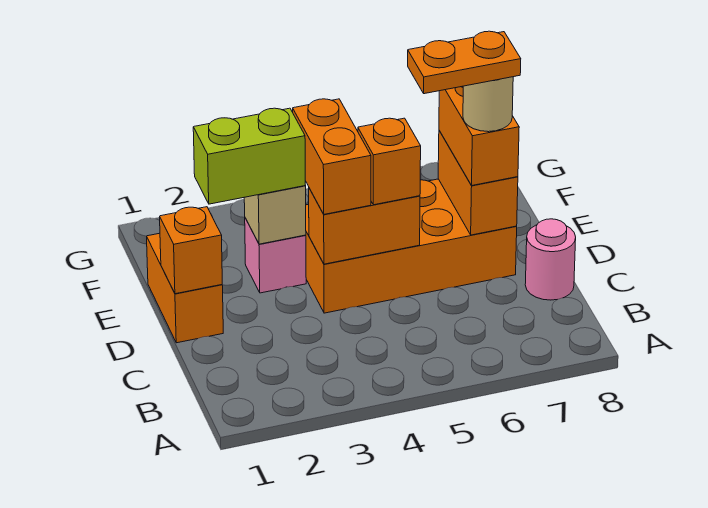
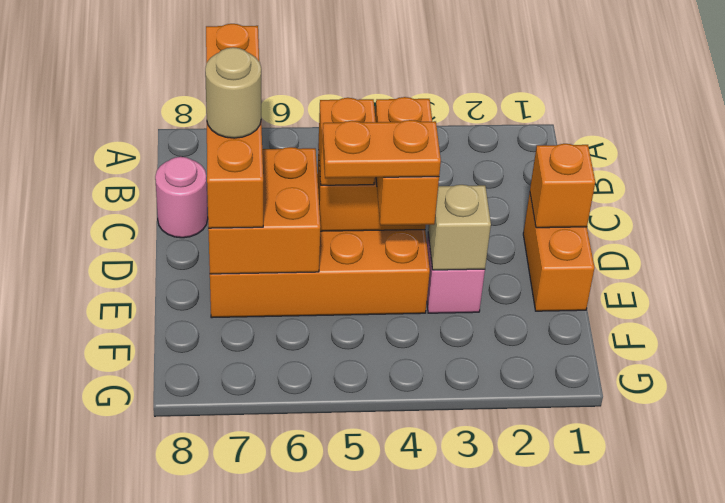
orange 1x2 plate [408,31,521,94] -> orange 1x2 plate moved to [322,120,441,178]
orange 1x2 brick [438,131,518,235] -> orange 2x2 brick [208,147,320,274]
orange 1x2 brick [439,86,519,185] -> orange 1x4 brick [206,24,263,228]
lime 1x2 brick [193,108,306,204] -> none

